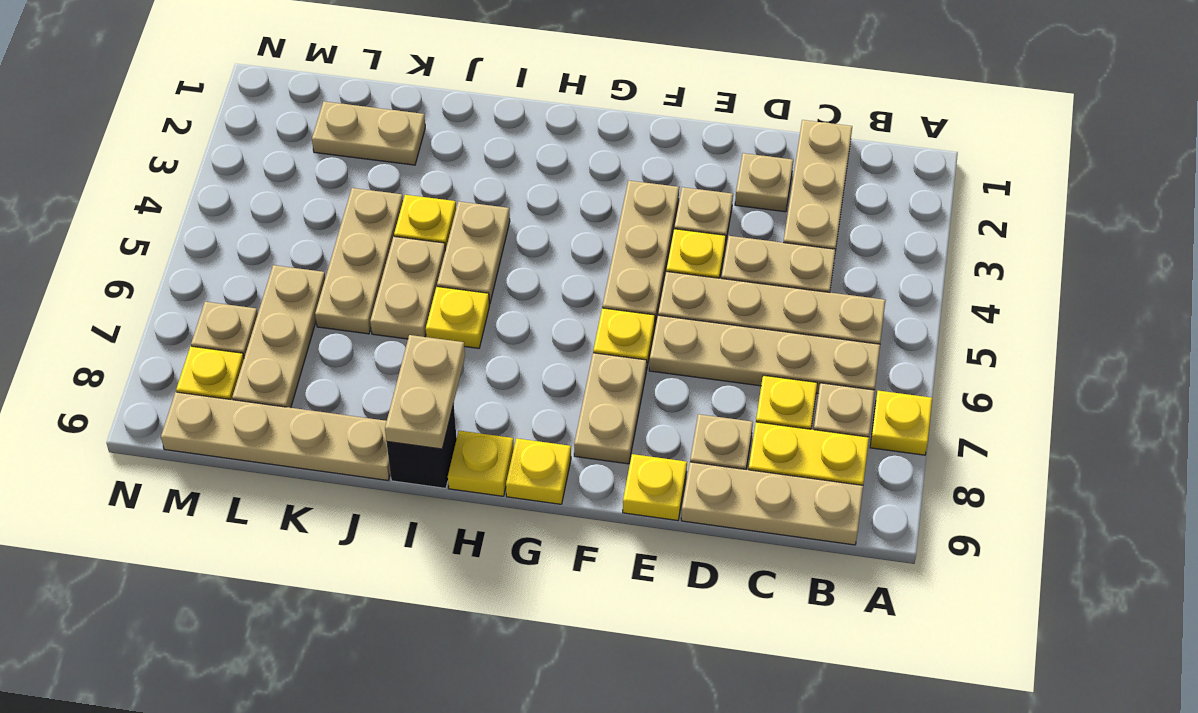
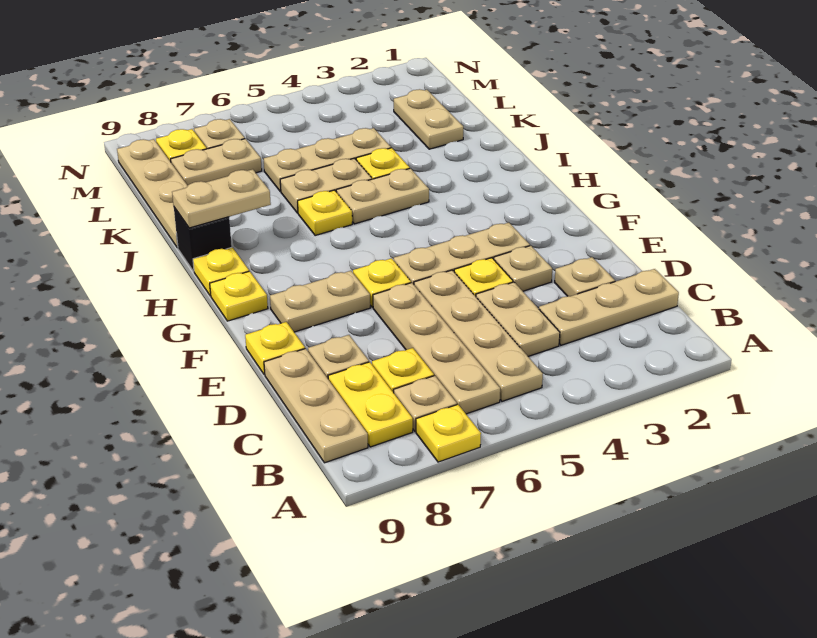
tan 1x3 plate [232,265,325,408] -> tan 1x2 plate [171,139,262,185]

